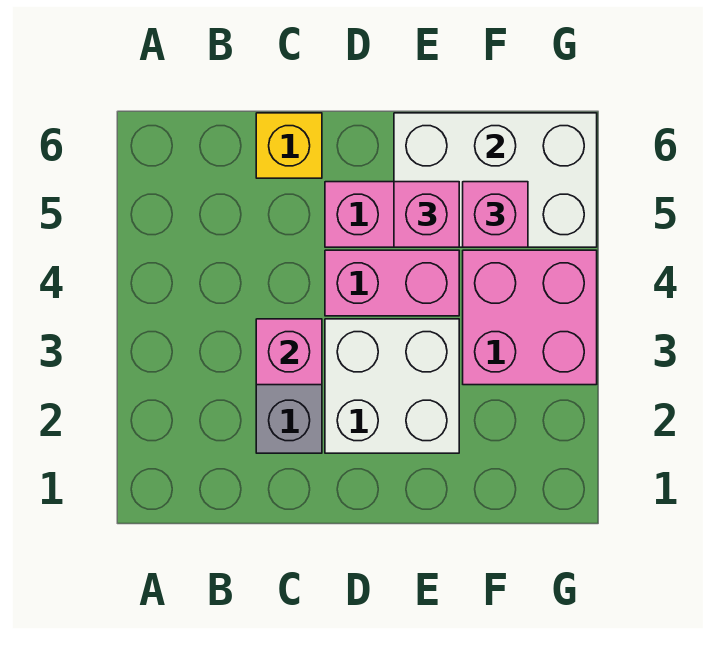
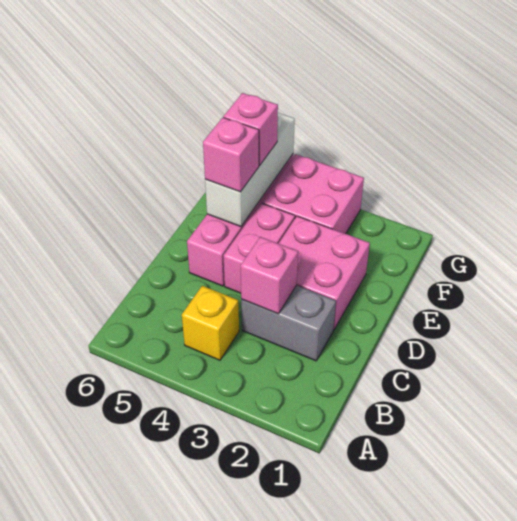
yellow 1x1 brick [256,113,322,178] -> yellow 1x1 brick moved to [182,286,239,360]
white 2x2 brick [325,319,459,453] -> pink 2x2 brick [279,216,370,330]
white 2x3 brick [394,113,597,247] -> white 1x3 brick [205,112,295,227]

